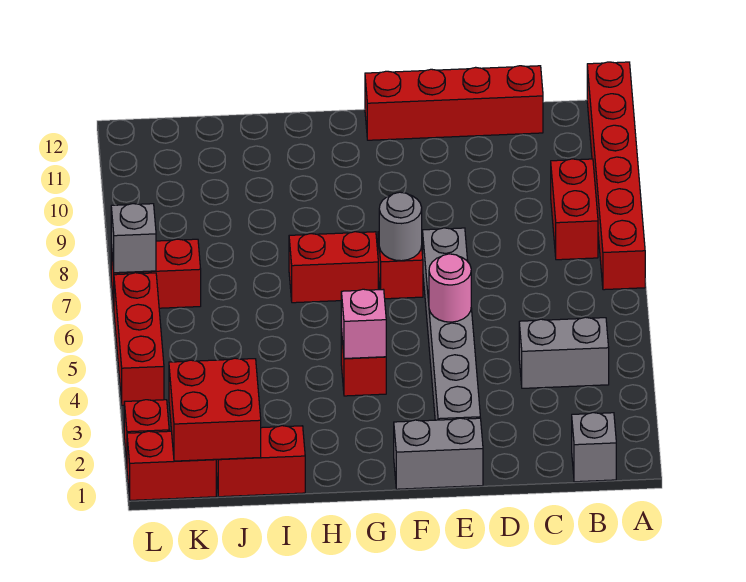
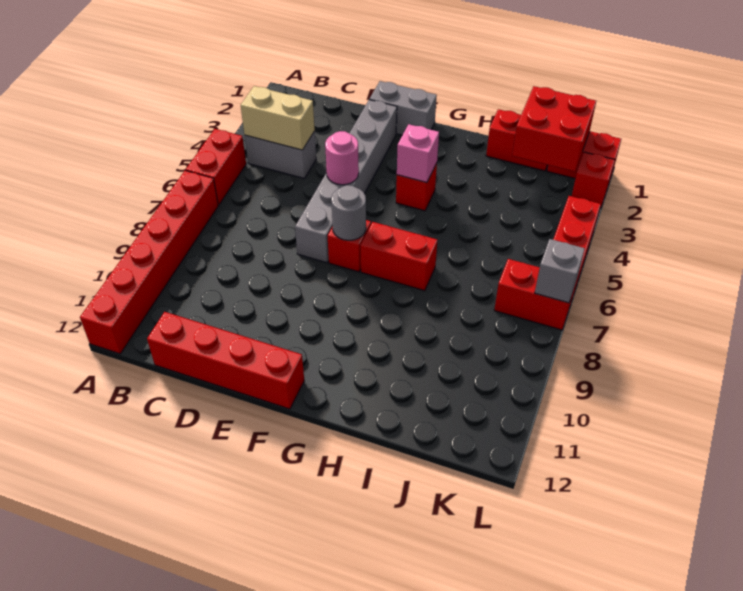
grey 1x1 brick [572,413,616,482] -> none
none -> tan 1x2 brick [241,86,315,150]
red 1x2 brick [551,159,598,260] -> red 1x2 brick moved to [186,129,246,205]

